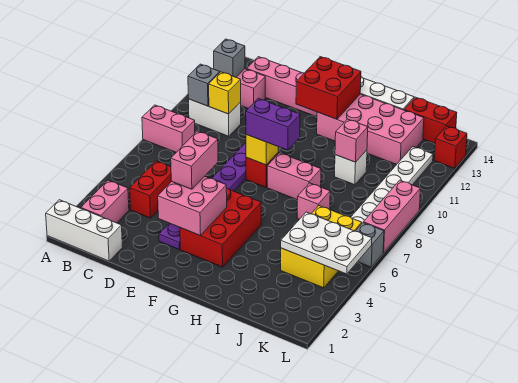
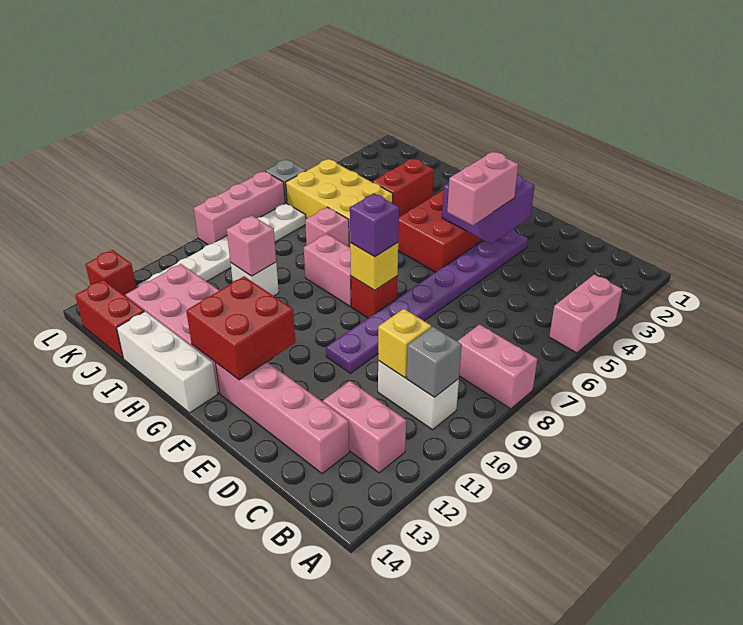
white 1x3 brick [46,200,123,261] -> none
pink 1x2 brick [81,180,129,223] -> pink 1x2 brick moved to [549,274,622,353]
grey 1x1 brick [214,39,245,77] -> none
red 1x2 brick [130,161,172,218] -> red 1x2 brick moved to [372,158,434,217]
pink 2x2 brick [158,176,227,236] -> purple 2x2 brick [442,175,535,244]
purple 1x2 brick [246,99,300,150] -> purple 1x1 brick [350,194,399,257]
yellow 2x3 brick [281,206,362,288] -> yellow 2x3 brick turned to [286,159,393,247]
white 2x3 plate [281,212,372,274] -> none

